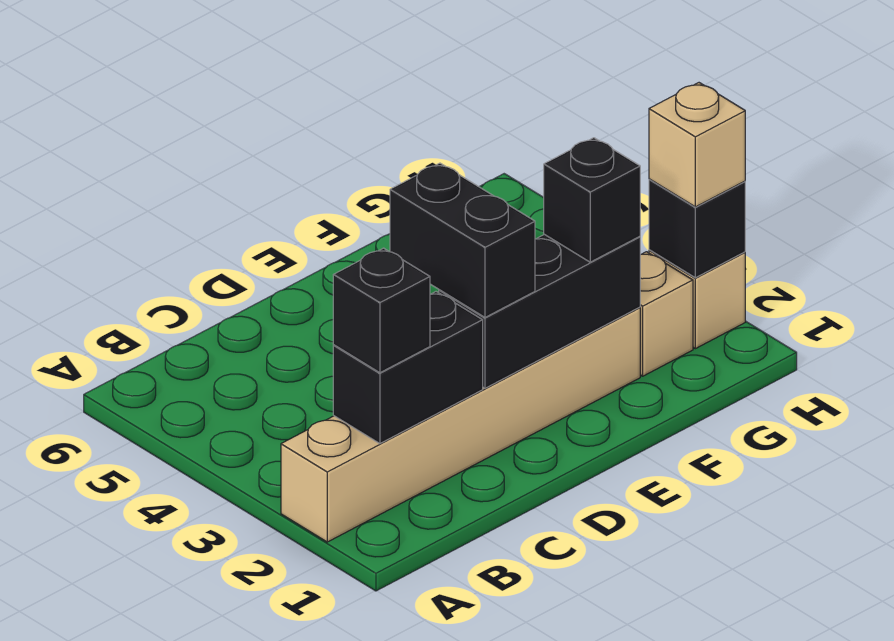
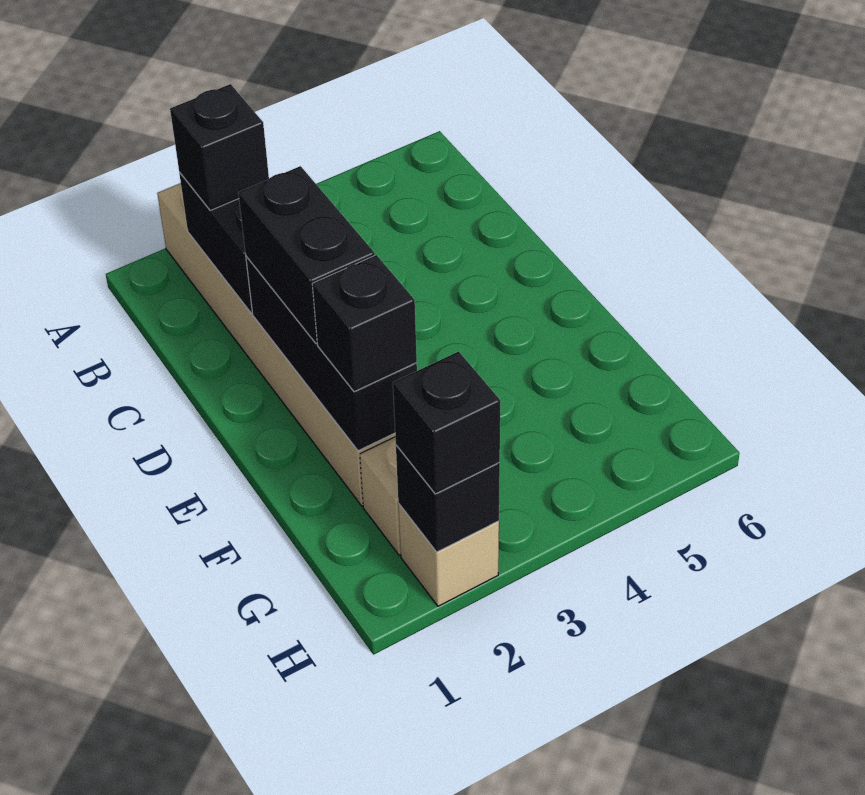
black 1x2 brick [390,163,535,317] -> black 1x2 brick turned to [238,166,375,344]
tan 1x1 brick [649,83,745,207] -> black 1x1 brick [393,352,500,494]

